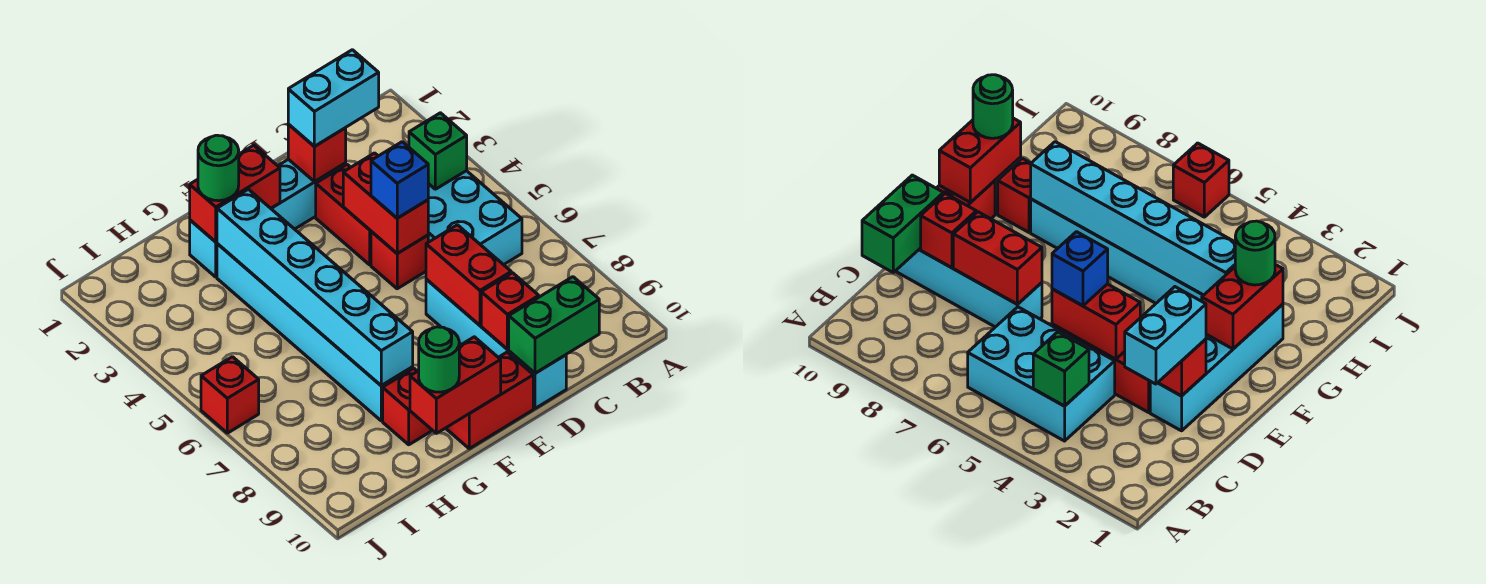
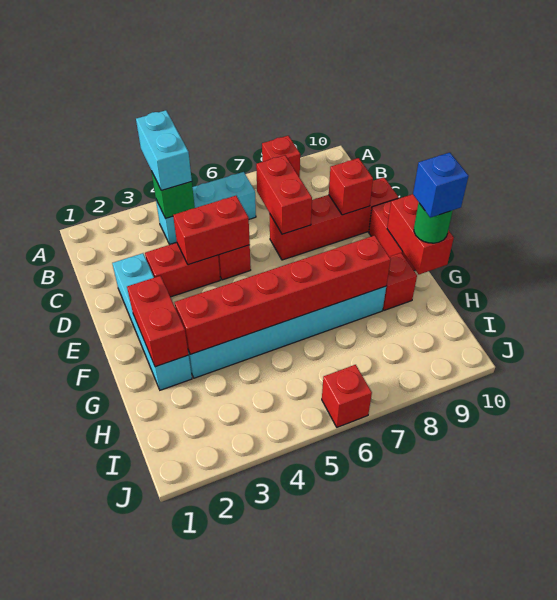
cyan 2x3 brick [428,171,522,265] -> cyan 1x3 brick [156,172,256,244]
cyan 1x2 brick [288,50,379,146] -> cyan 1x2 brick moved to [136,110,192,190]
green 1x2 brick [509,277,599,373] -> none
red 1x1 brick [288,124,346,182] -> red 1x1 brick moved to [262,136,300,177]
blue 1x1 brick [371,142,428,218] -> blue 1x1 brick moved to [413,153,468,218]
cyan 1x4 brick [426,279,566,408] -> red 1x4 brick [270,177,398,260]
red 1x2 brick [426,225,511,325] -> red 1x2 brick turned to [256,155,312,234]
green 1x1 round brick [198,135,239,201] -> none
cyan 1x6 brick [217,189,413,386] -> red 1x6 brick [175,235,391,354]

